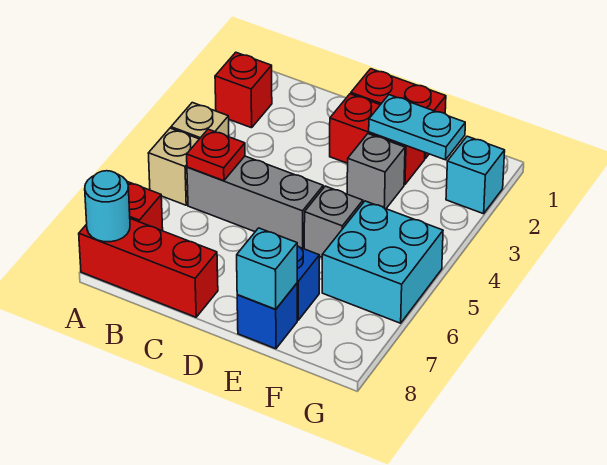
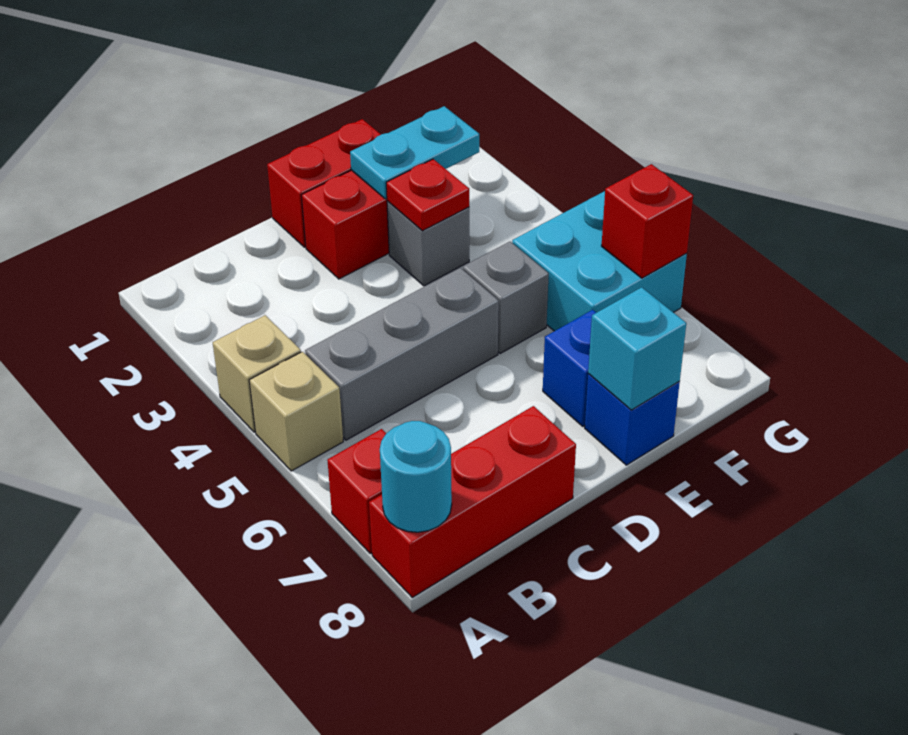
red 1x1 brick [215,52,272,128] -> red 1x1 brick moved to [602,164,693,278]
red 1x1 plate [187,129,245,181] -> red 1x1 plate moved to [386,159,469,231]
cyan 1x1 brick [446,136,505,214] -> none

